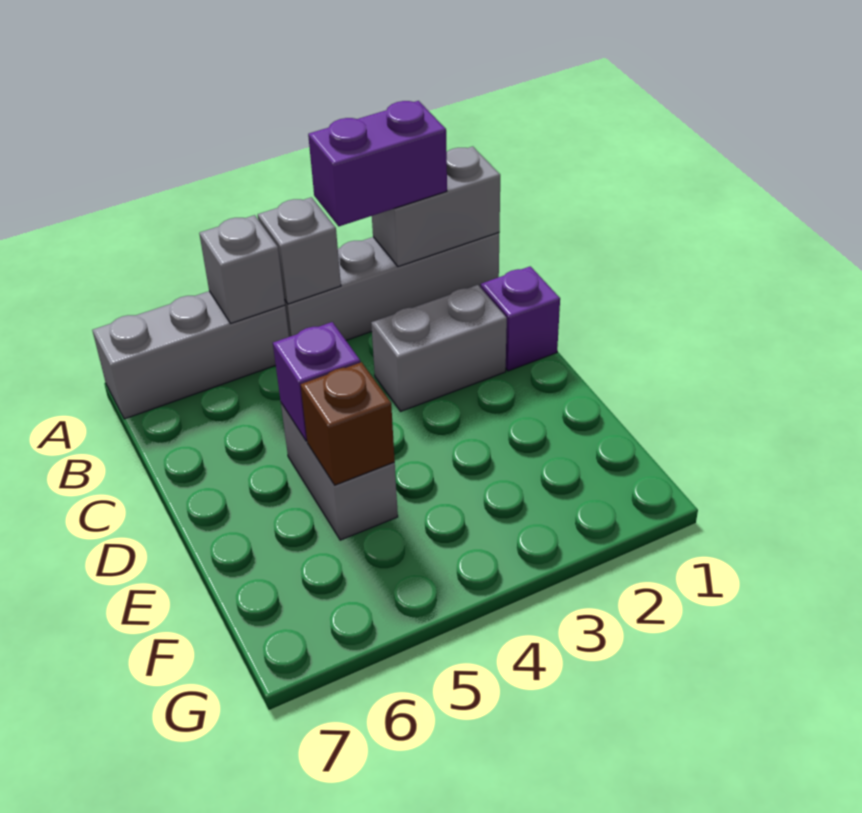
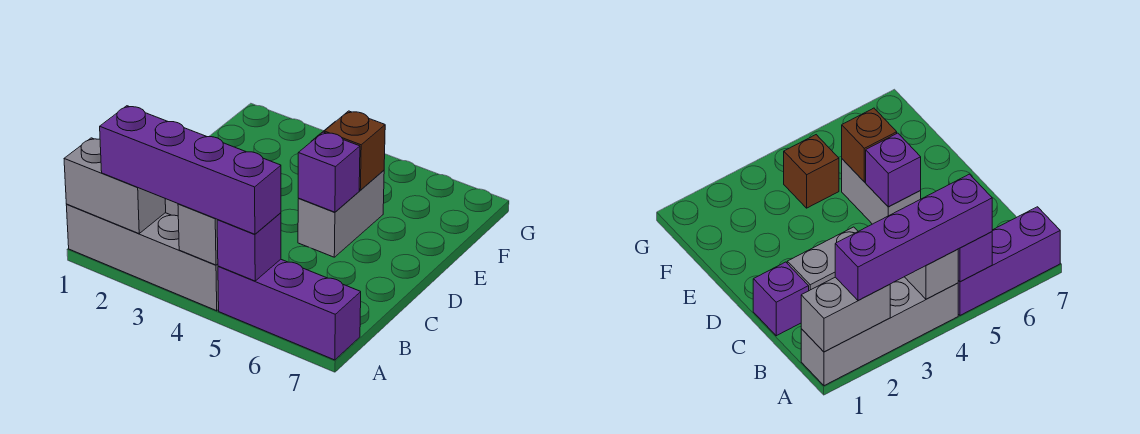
purple 1x2 brick [308,101,447,226] -> purple 1x4 brick [100,106,281,234]
grey 1x3 brick [92,291,289,419] -> purple 1x3 brick [218,259,361,360]
grey 1x1 brick [199,215,285,324] -> purple 1x1 brick [217,213,281,281]
none -> brown 1x1 brick [784,135,839,208]

